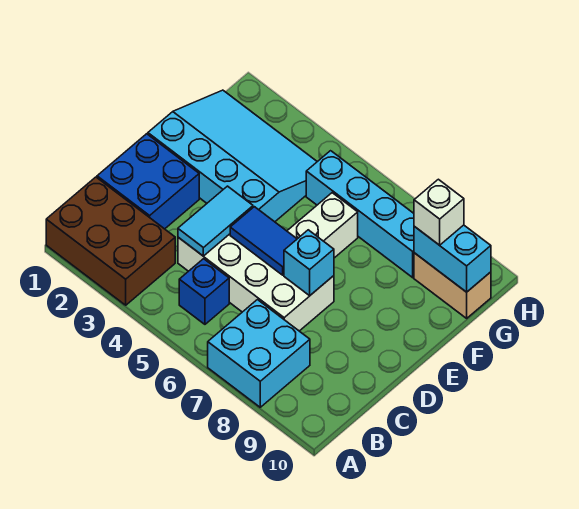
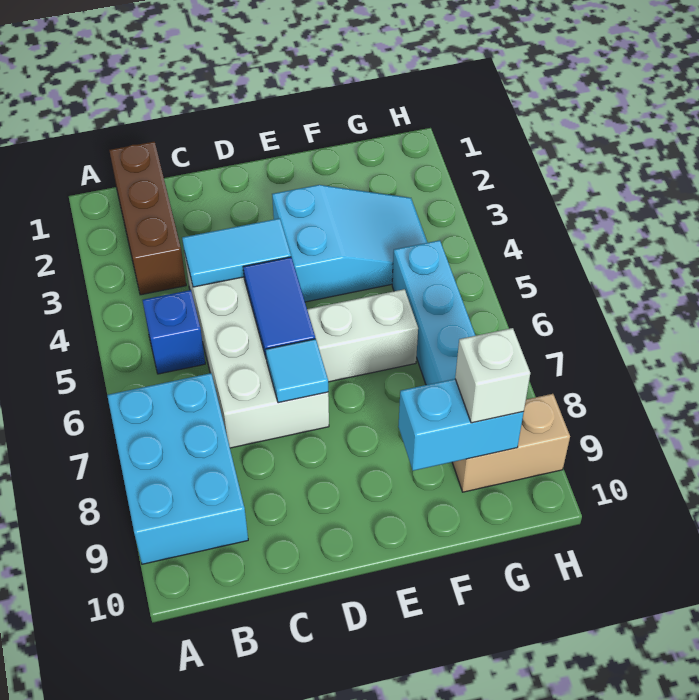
brown 2x3 brick [46,177,175,305] -> brown 1x3 brick [109,142,186,295]
cyan 2x2 brick [208,300,310,407] -> cyan 2x3 brick [107,373,248,564]
blue 2x2 brick [97,134,199,229] -> none
cyan 1x1 brick [284,230,334,296] -> cyan 1x1 tile [266,339,328,403]
cyan 3x4 slope [148,90,317,222] -> cyan 2x3 slope [272,185,428,302]
tan 1x2 brick [414,253,491,318] -> tan 1x2 brick turned to [452,394,570,492]
cyan 1x2 brick [414,225,491,292] -> cyan 1x2 brick turned to [398,379,524,471]

